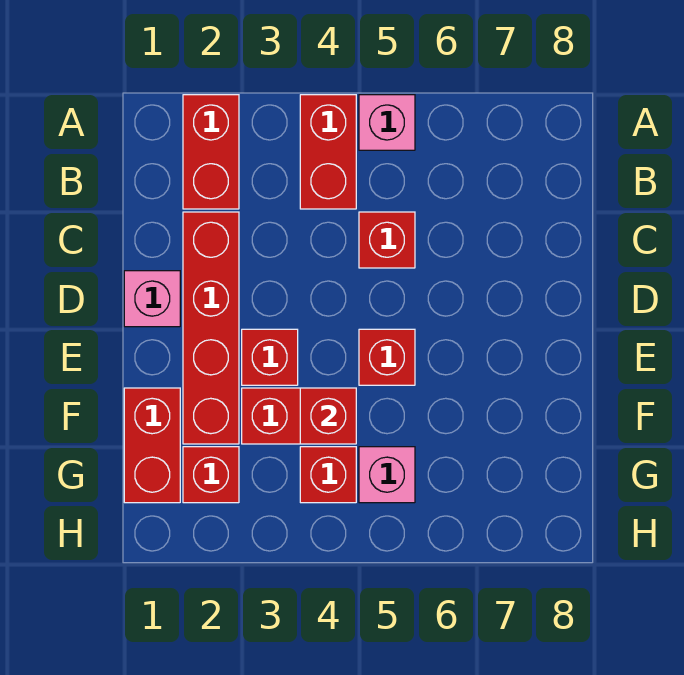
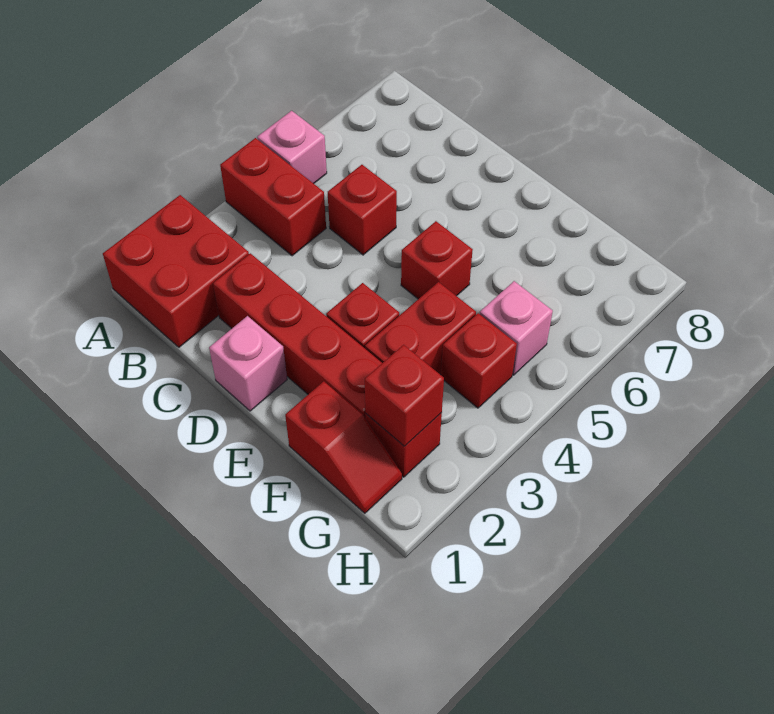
red 1x2 brick [183,95,239,209] -> red 2x2 brick [103,195,249,347]
red 1x2 brick [124,388,180,503] -> red 1x2 slope [285,381,402,513]
red 1x1 brick [300,388,356,444] -> red 1x1 brick moved to [365,345,444,446]

